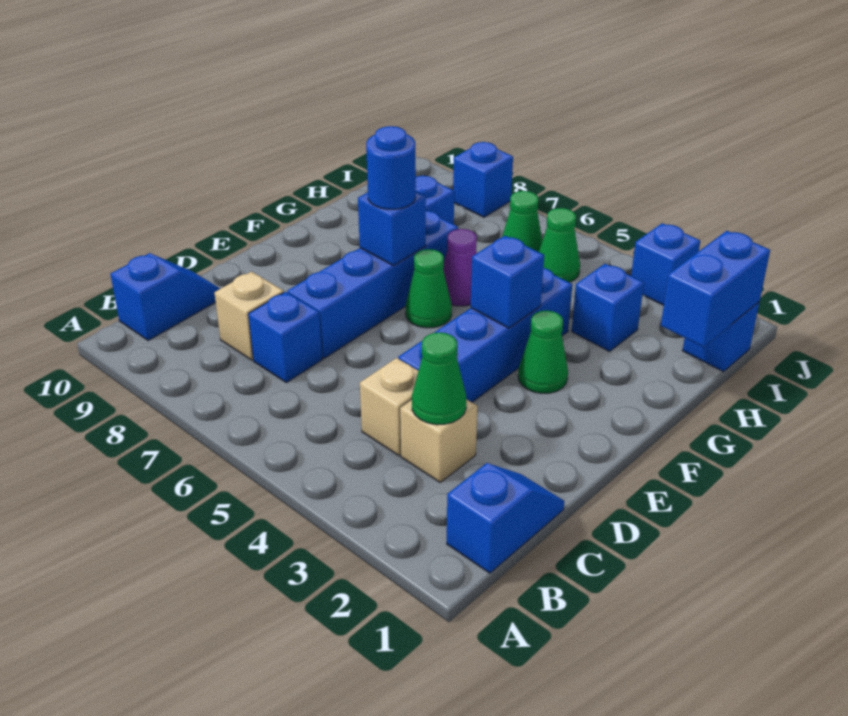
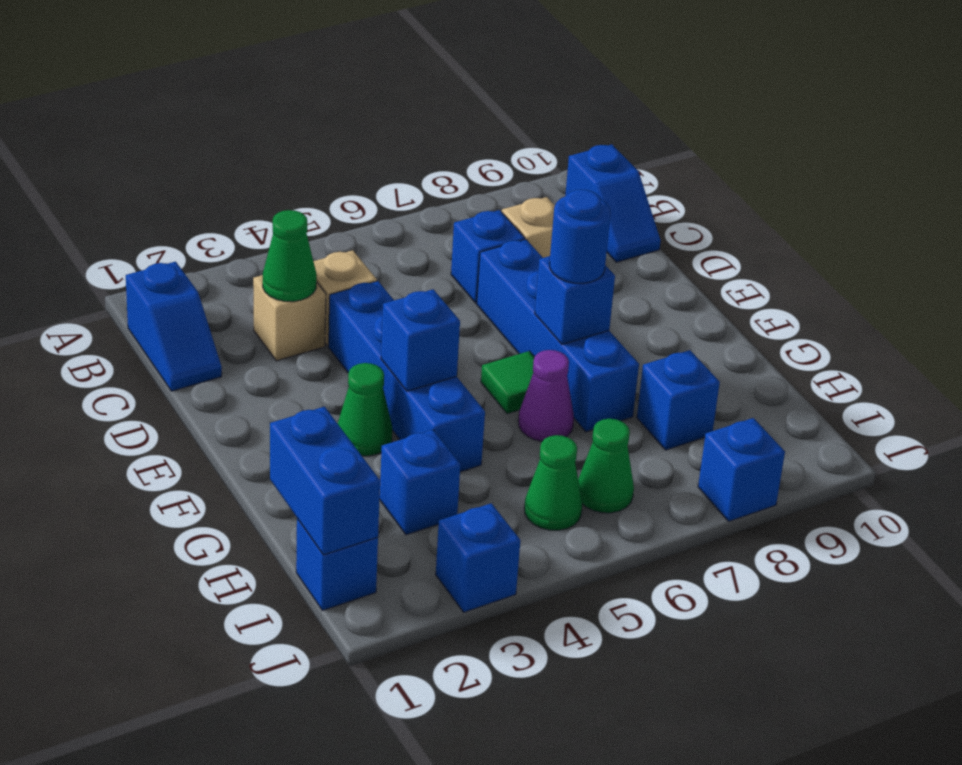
green 1x1 cone [406,249,452,328] -> green 1x1 tile [481,351,534,414]

